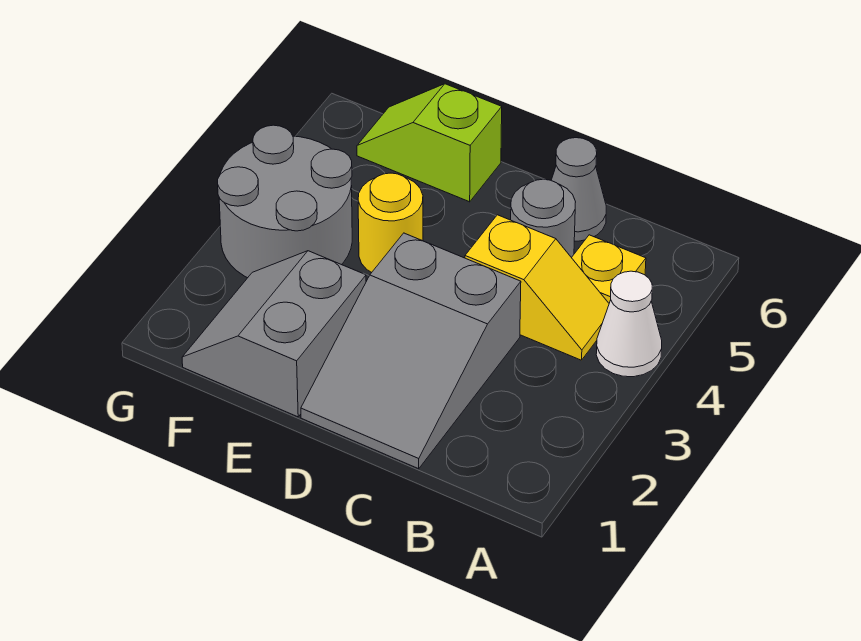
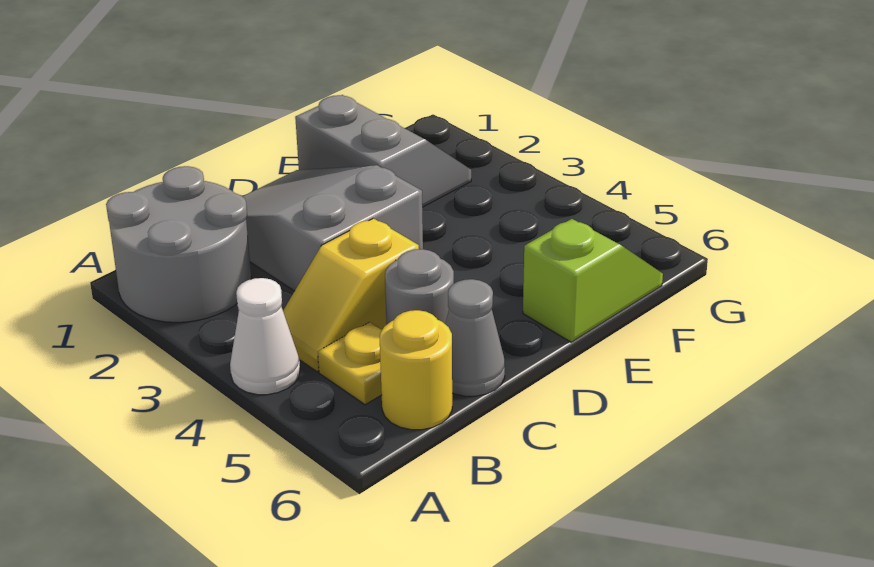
yellow 1x1 round brick [358,173,423,272] -> yellow 1x1 round brick moved to [380,310,452,430]
grey 2x2 round brick [218,125,352,278] -> grey 2x2 round brick moved to [106,166,251,322]

